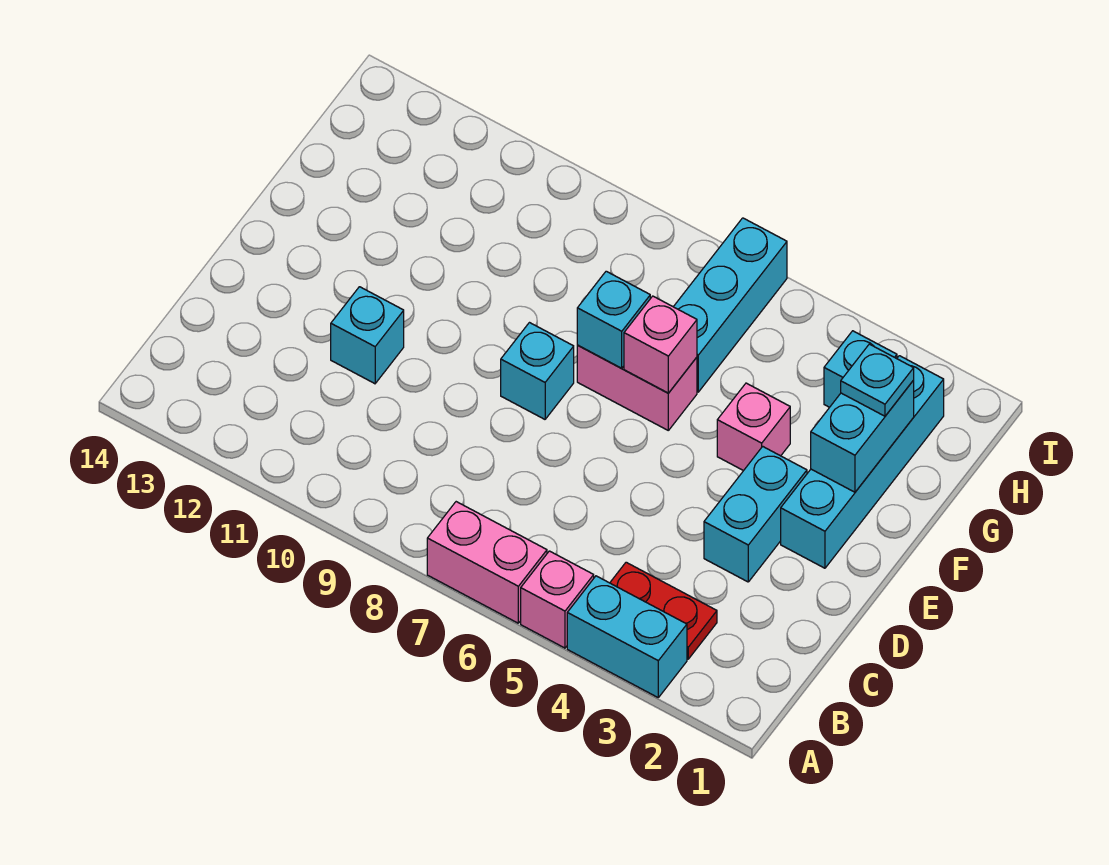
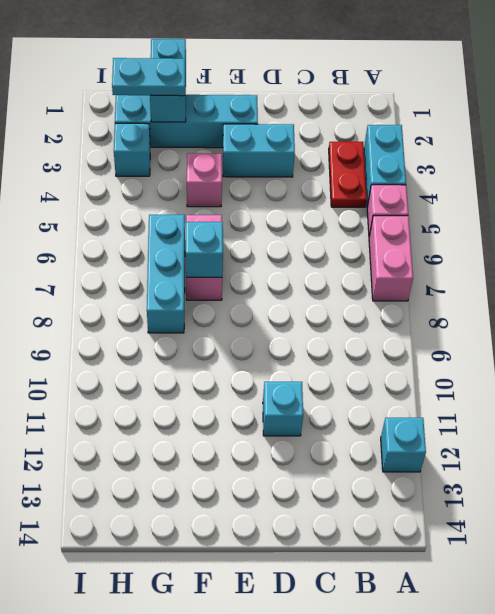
cyan 1x1 brick [501,323,574,419] -> cyan 1x1 brick moved to [381,418,426,472]
cyan 1x2 brick [811,380,914,492] -> cyan 1x2 brick turned to [150,39,186,122]
pink 1x1 brick [624,296,697,393] -> none
cyan 1x1 plate [841,344,914,416] -> cyan 1x2 plate [112,58,185,96]
cyan 1x3 brick [674,218,787,392] -> cyan 1x3 brick turned to [147,215,185,333]

